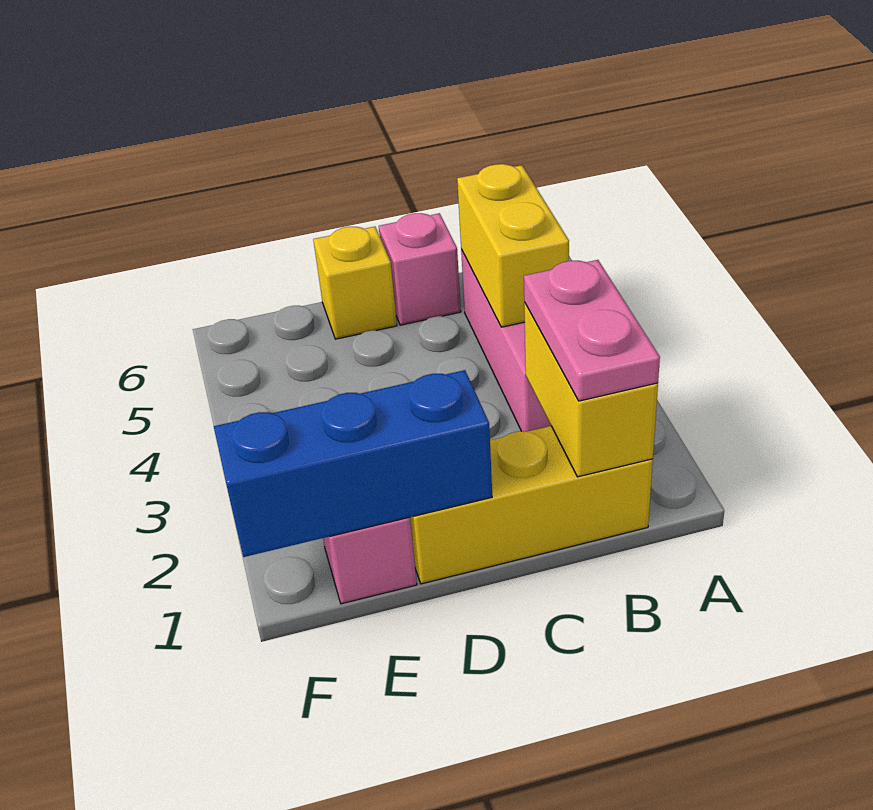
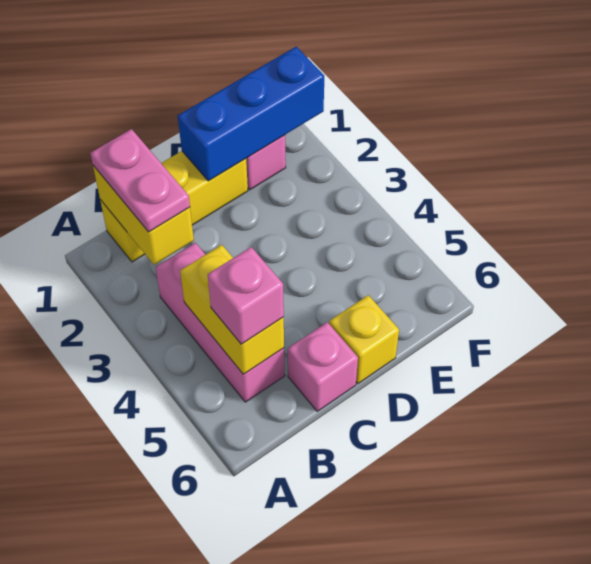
none -> pink 1x1 brick [208,247,284,344]

